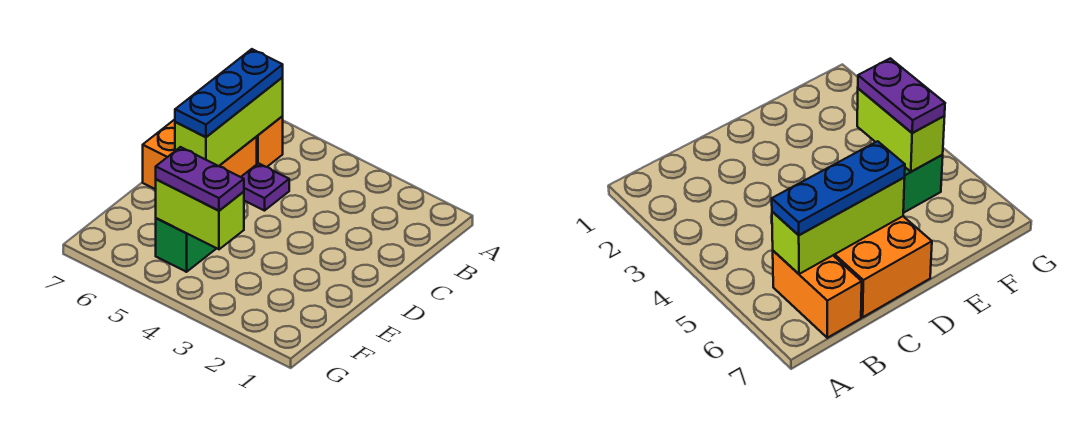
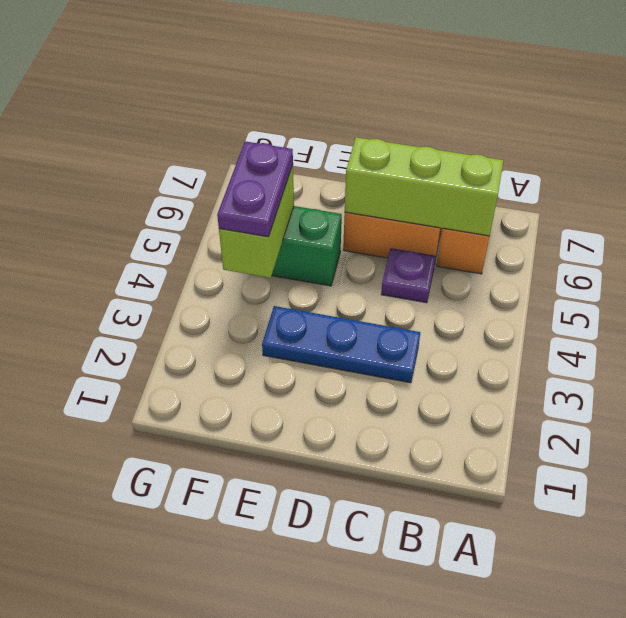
blue 1x3 plate [175,49,283,137] -> blue 1x3 plate moved to [262,306,420,383]

